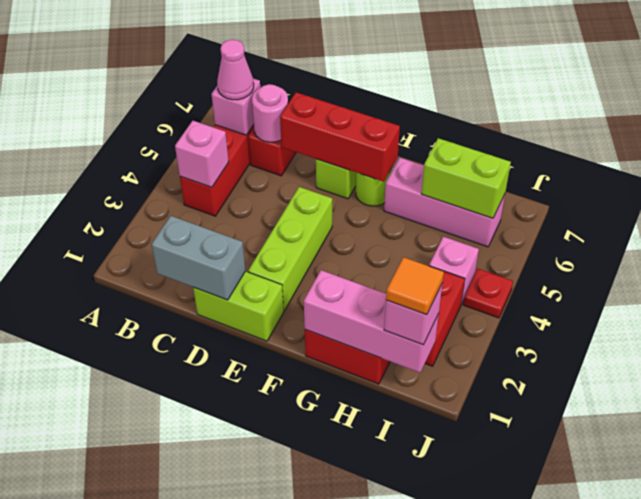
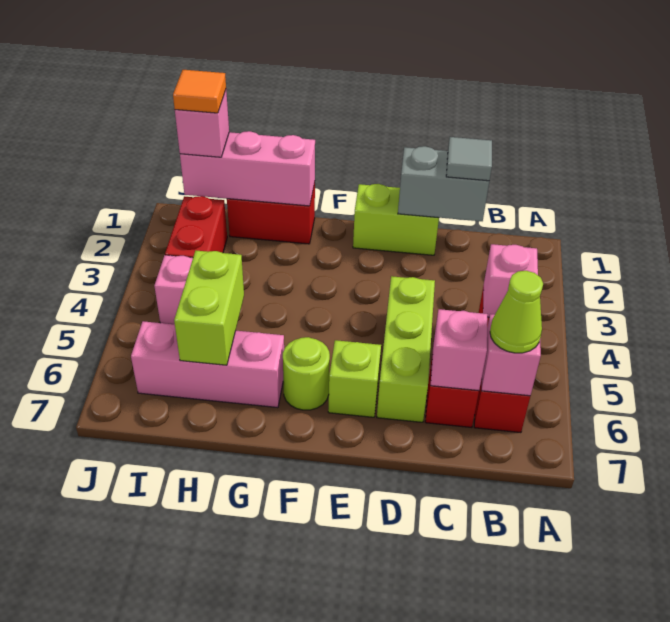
pink 1x1 cone [217,40,254,100] -> lime 1x1 cone [490,271,543,353]
none -> grey 1x1 tile [446,137,492,181]
pink 1x1 round brick [252,84,288,142] -> pink 1x1 brick [431,309,487,391]
red 1x3 brick [280,92,400,182] -> none
lime 1x3 brick [248,187,332,311] -> lime 1x3 brick moved to [377,276,435,422]
lime 1x2 brick [422,138,511,218] -> lime 1x2 brick turned to [174,251,244,365]
red 1x1 plate [463,269,513,318] -> none

